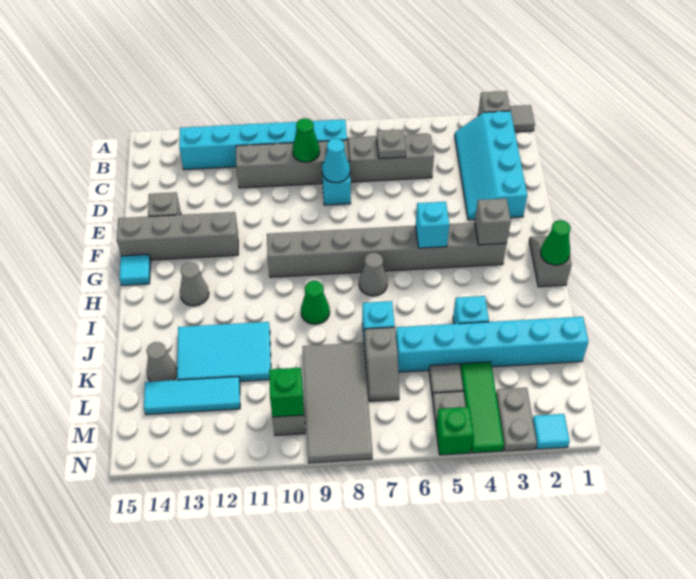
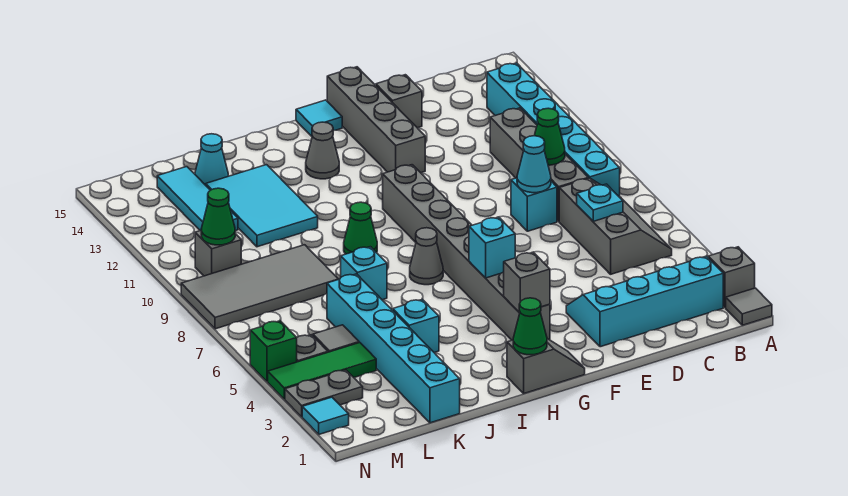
grey 1x1 plate [377,130,406,159] -> cyan 1x1 plate [577,184,623,221]
grey 1x2 slope [364,327,399,401] -> none
grey 1x1 cone [146,342,177,382] -> cyan 1x1 cone [195,134,228,185]
green 1x1 brick [269,368,304,417] -> green 1x1 cone [201,188,235,245]

